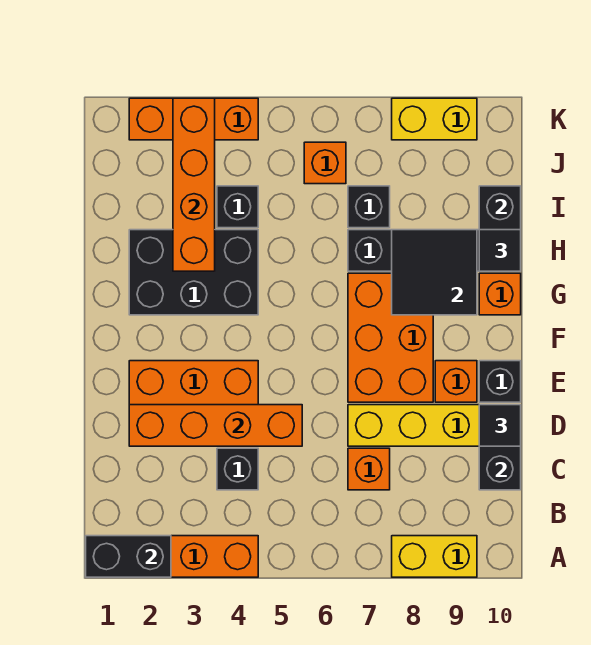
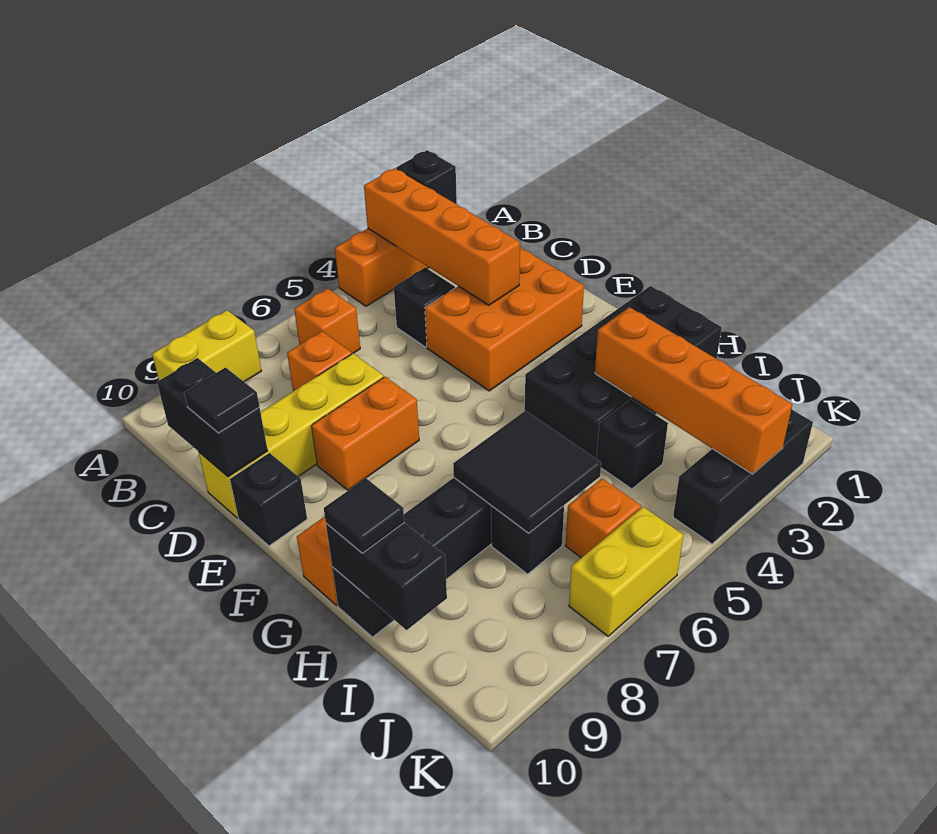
black 1x2 brick [86,536,171,577] -> black 1x1 brick [397,150,457,204]
orange 1x4 brick [129,405,302,446] -> orange 1x4 brick turned to [364,168,520,305]
orange 2x3 brick [348,273,433,402] -> orange 1x2 brick [311,377,419,490]
orange 1x1 brick [435,361,477,402] -> orange 1x1 brick moved to [294,289,360,354]
black 2x3 brick [129,230,258,315] -> black 2x4 brick [525,286,722,458]
black 2x2 tile [392,230,477,315] -> black 2x2 tile moved to [453,411,601,533]
orange 1x3 brick [129,98,258,140] -> black 1x3 brick [673,409,813,544]
yellow 1x2 brick [392,98,477,140] -> yellow 1x2 brick moved to [569,507,683,636]

